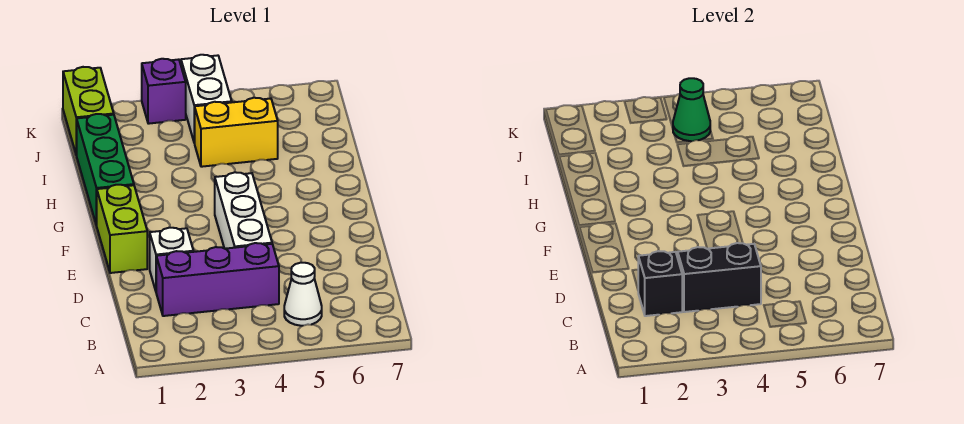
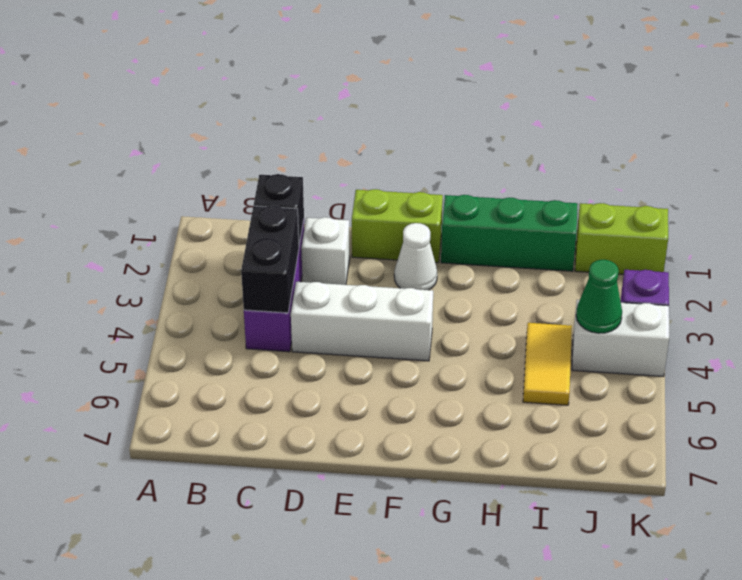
white 1x1 cone [284,263,322,326] -> white 1x1 cone moved to [394,223,437,290]
yellow 1x2 brick [195,98,278,167] -> yellow 1x2 tile [523,323,572,405]

